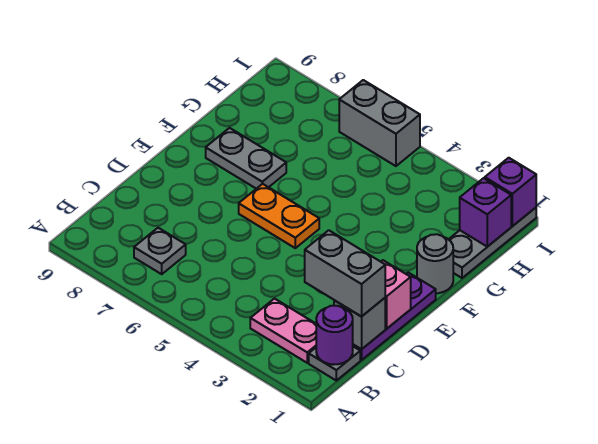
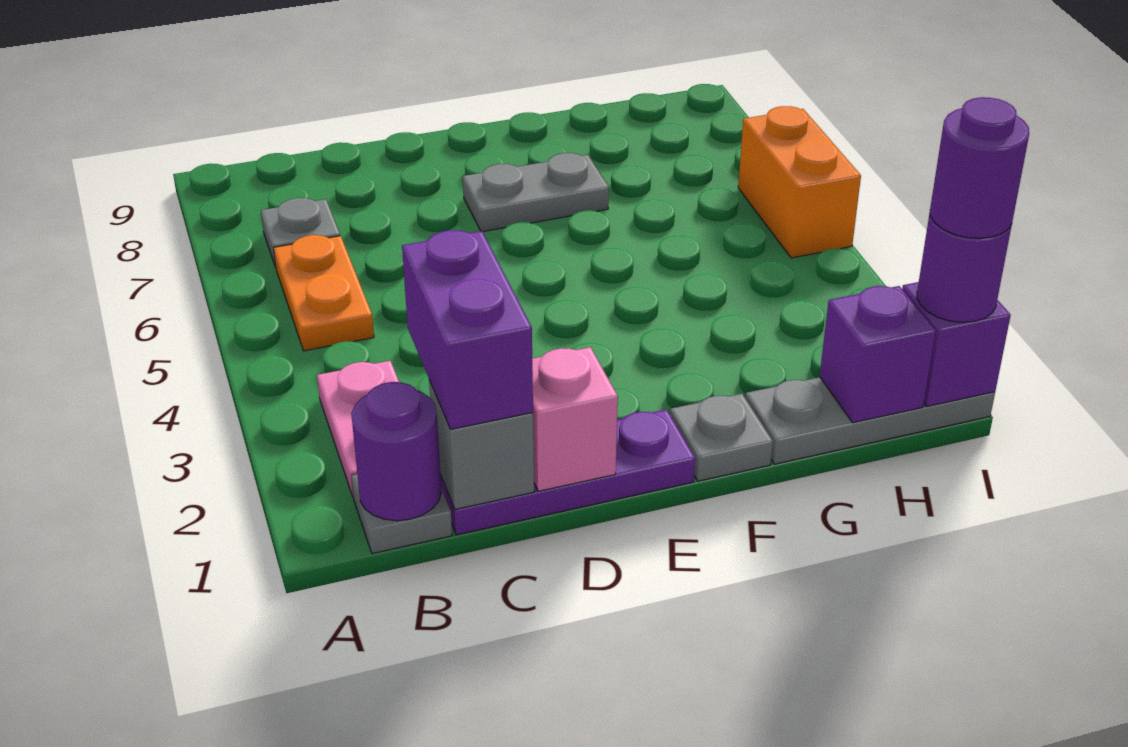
grey 1x2 brick [305,230,385,317] -> purple 1x2 brick [402,230,533,429]
orange 1x2 plate [239,184,319,248] -> orange 1x2 plate moved to [274,235,374,351]
grey 1x1 round brick [417,234,453,293] -> grey 1x1 plate [670,394,773,481]
grey 1x2 plate [206,128,286,189] -> grey 1x2 plate turned to [463,153,609,232]
none -> purple 1x1 round brick [917,213,1012,322]
none -> purple 1x1 round brick [930,97,1029,238]
grey 1x2 brick [339,80,420,166] -> orange 1x2 brick [738,106,861,258]

